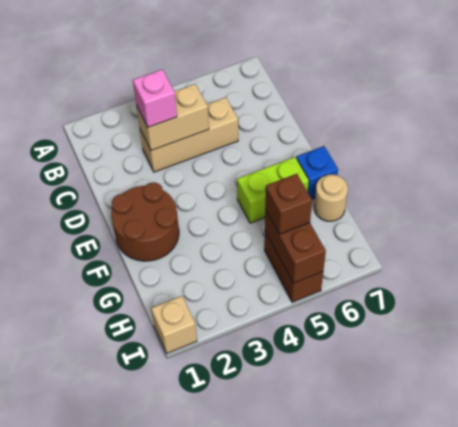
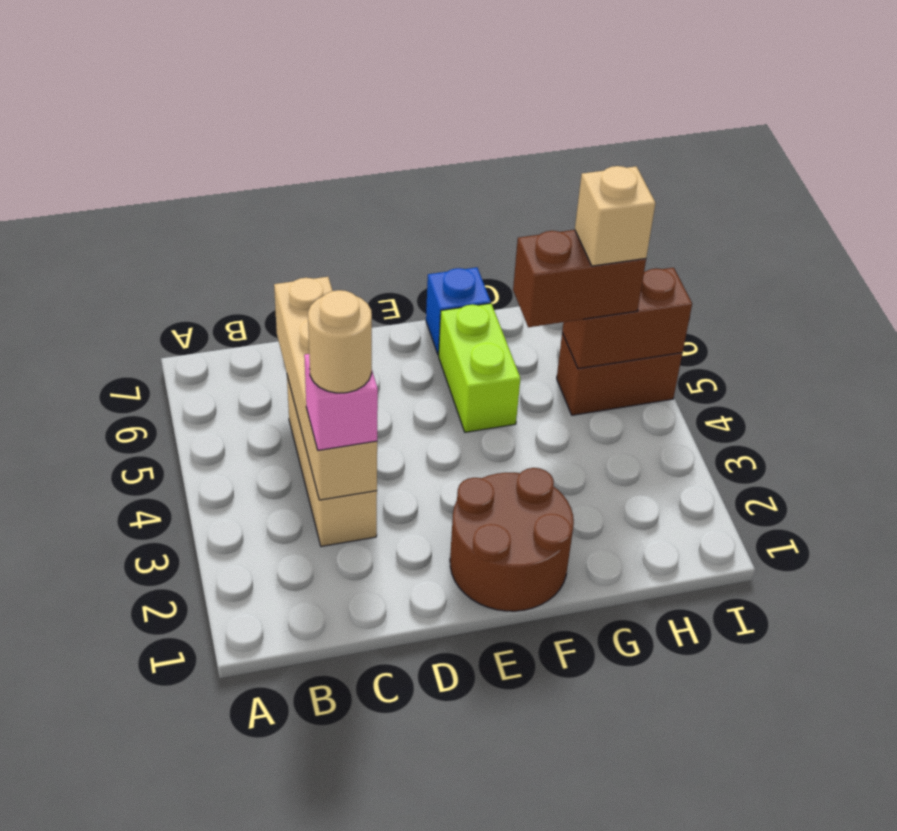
tan 1x2 brick [136,84,209,151] -> tan 1x4 brick [274,277,377,500]
tan 1x1 round brick [314,174,348,221] -> tan 1x1 round brick moved to [308,290,372,393]
brown 1x1 brick [265,174,312,234] -> brown 1x2 brick [513,230,646,327]
tan 1x1 brick [151,296,197,353] -> tan 1x1 brick moved to [575,166,655,266]

